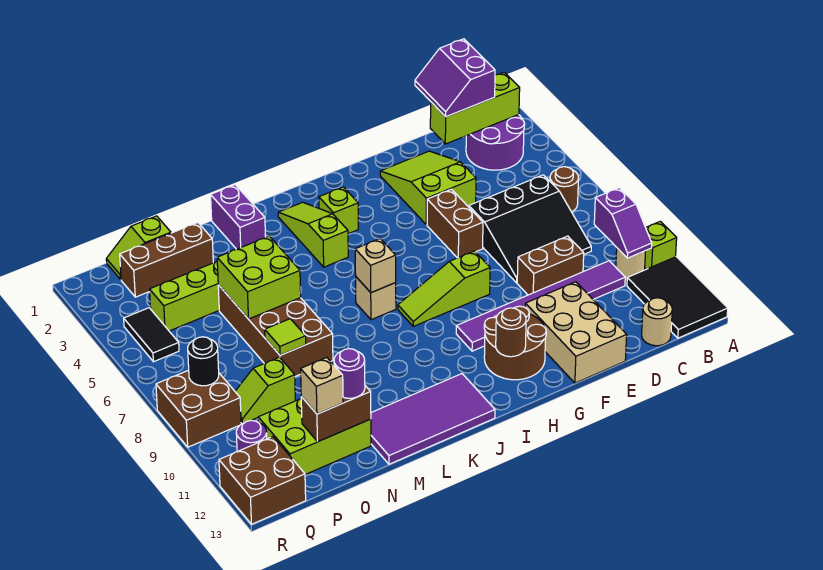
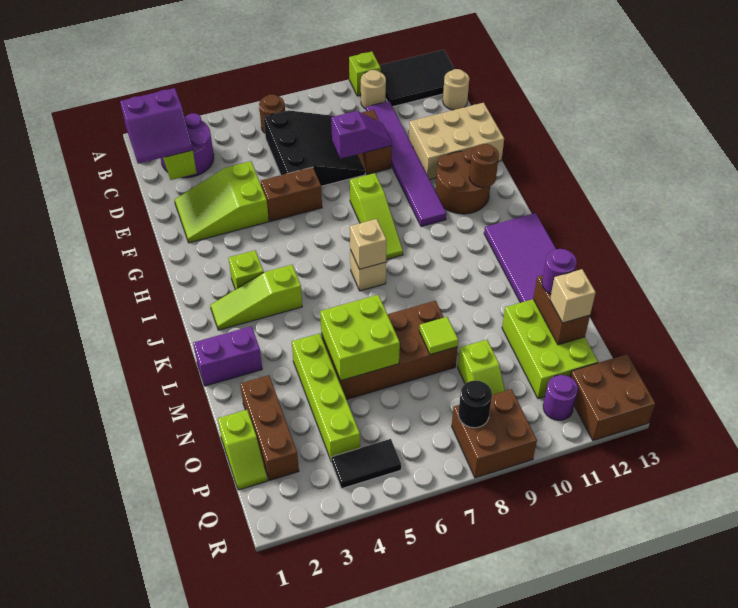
purple 1x2 slope [594,188,652,258] -> purple 1x2 slope moved to [331,111,392,159]

